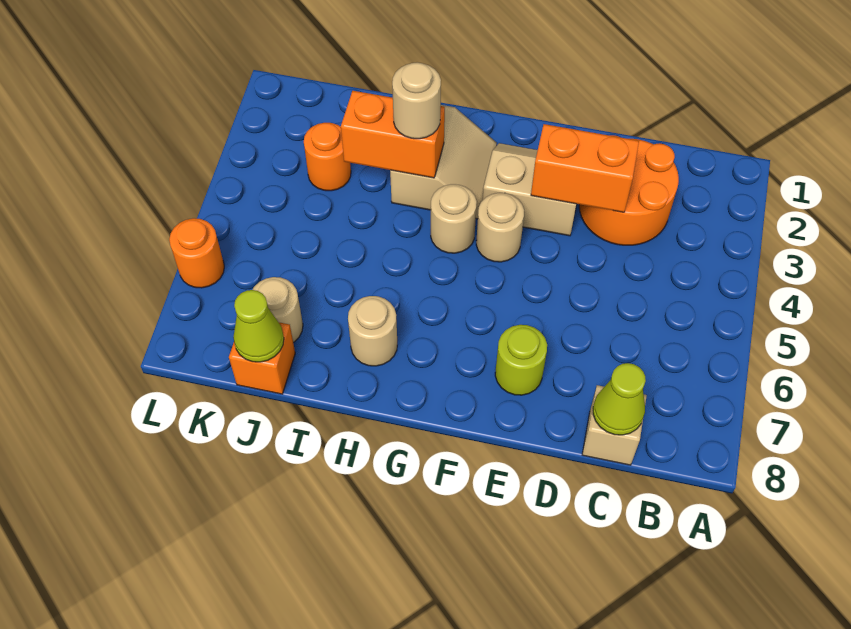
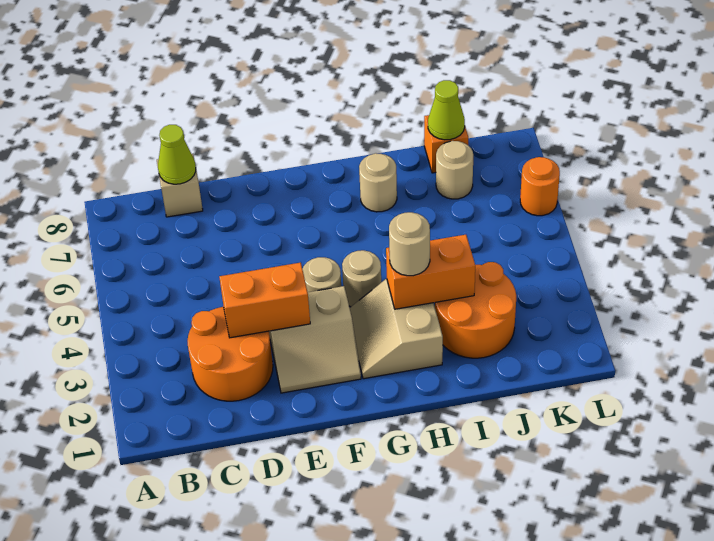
lime 1x1 round brick [495,325,547,395] -> none
orange 1x1 round brick [304,123,351,191] -> orange 2x2 round brick [435,262,516,358]

